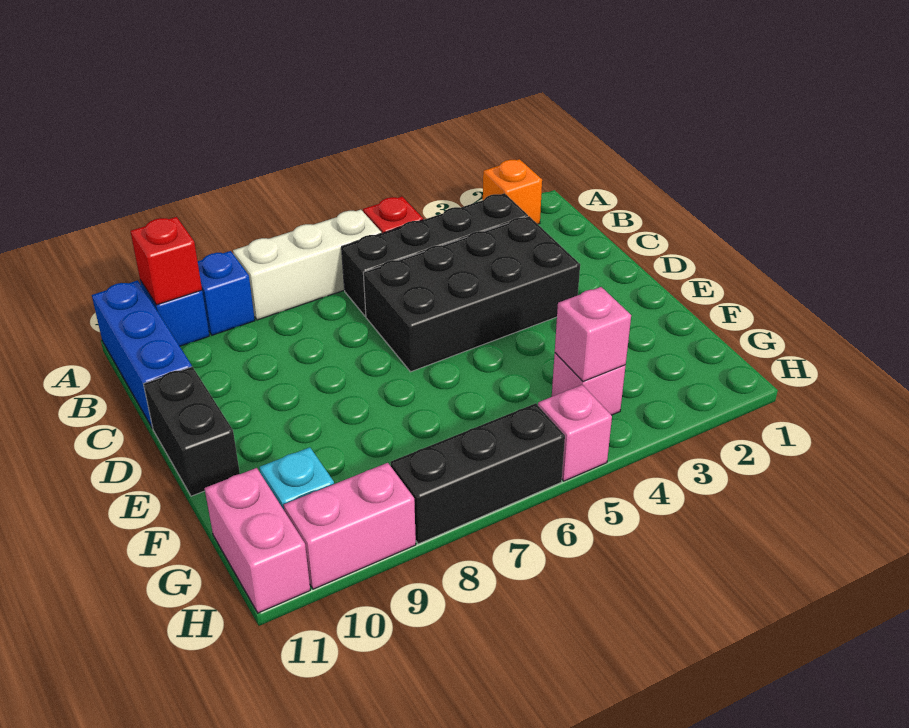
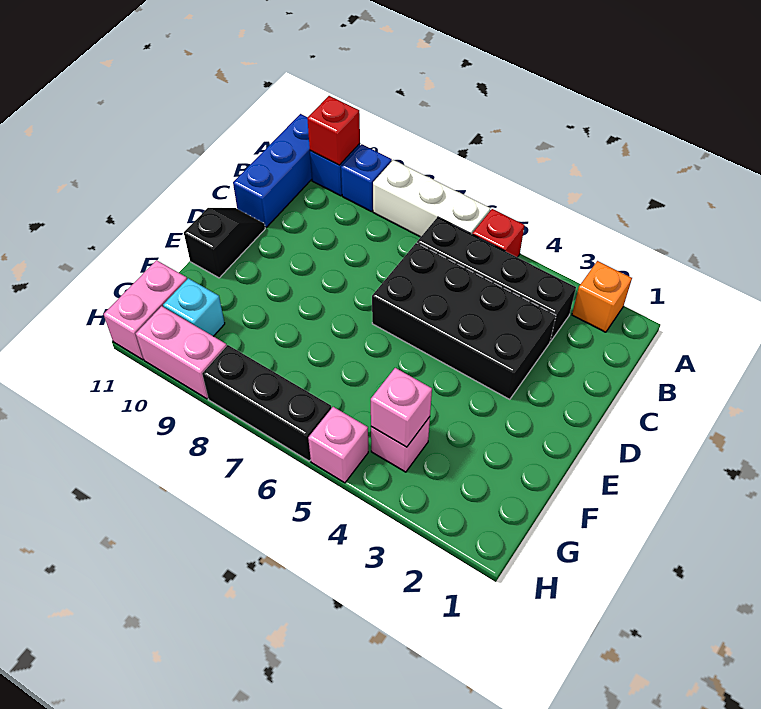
black 1x2 brick [144,367,240,496] -> black 1x2 slope [184,208,265,278]

